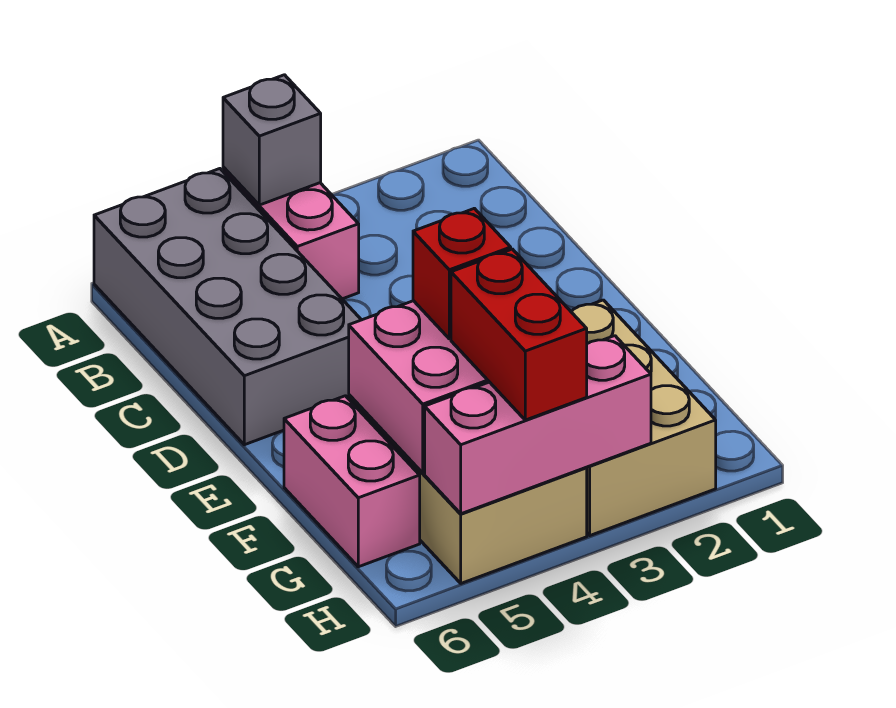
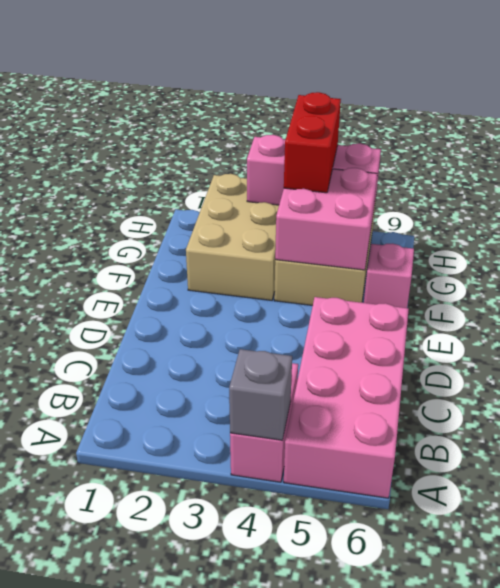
grey 2x4 brick [94,169,361,445] -> pink 2x4 brick [284,297,409,498]
red 1x1 brick [413,208,511,339] -> none
pink 1x2 brick [284,396,420,567] -> pink 1x1 brick [364,244,414,308]

